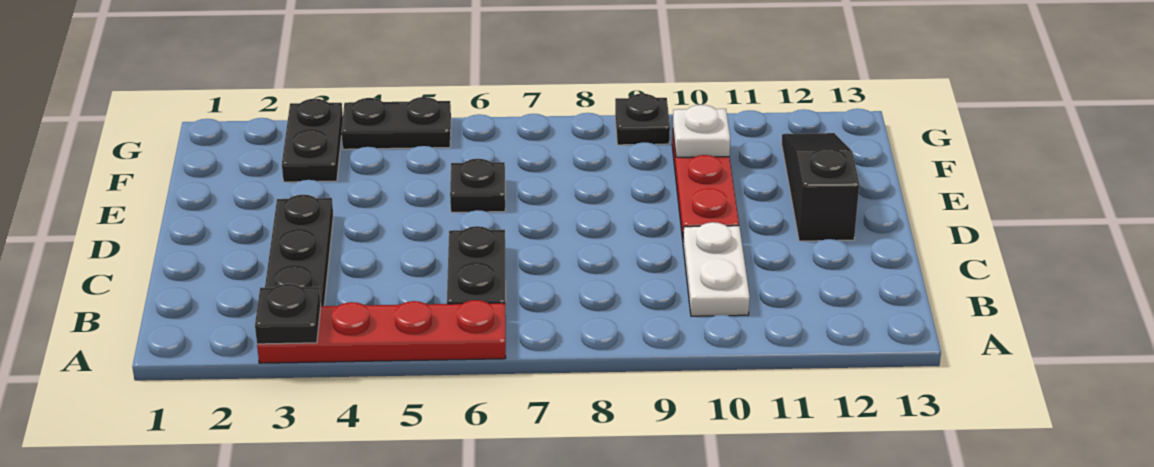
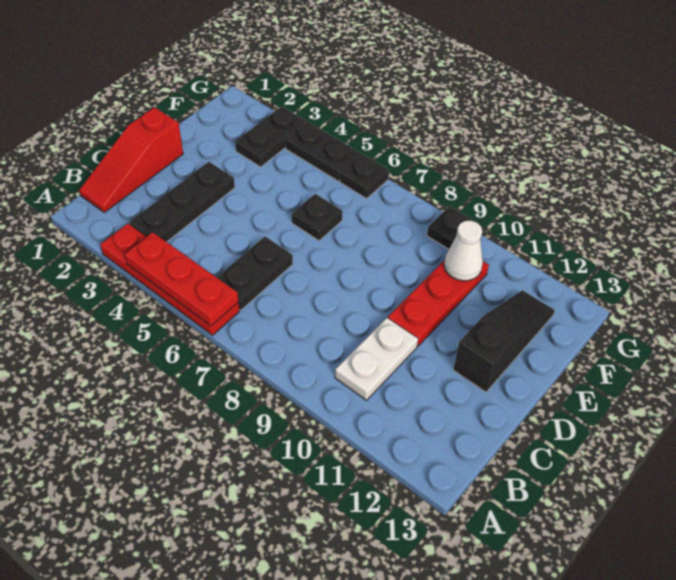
black 1x1 plate [255,284,321,344] -> black 1x1 plate moved to [340,154,389,198]
none -> red 1x3 plate [125,232,238,326]
none -> red 1x3 slope [79,107,183,212]
white 1x1 plate [673,105,730,157] -> white 1x1 cone [444,221,483,281]

